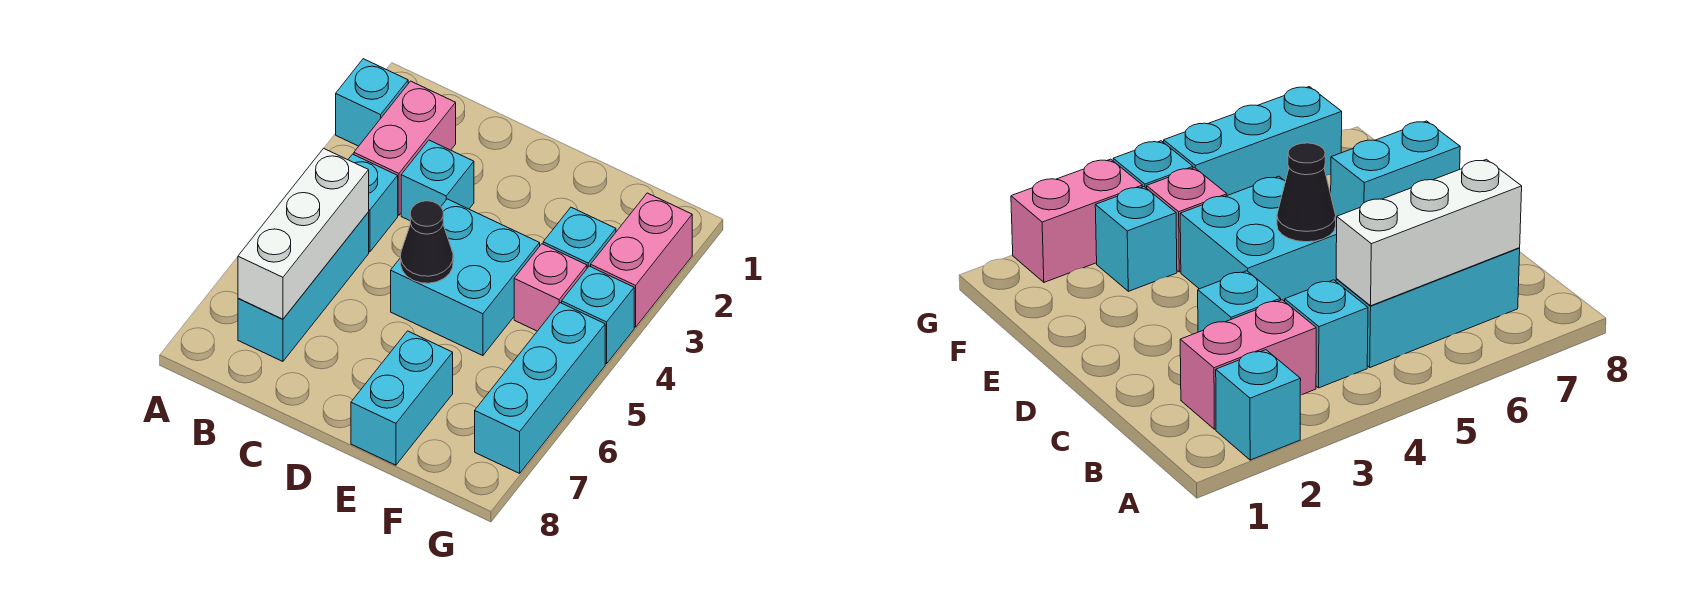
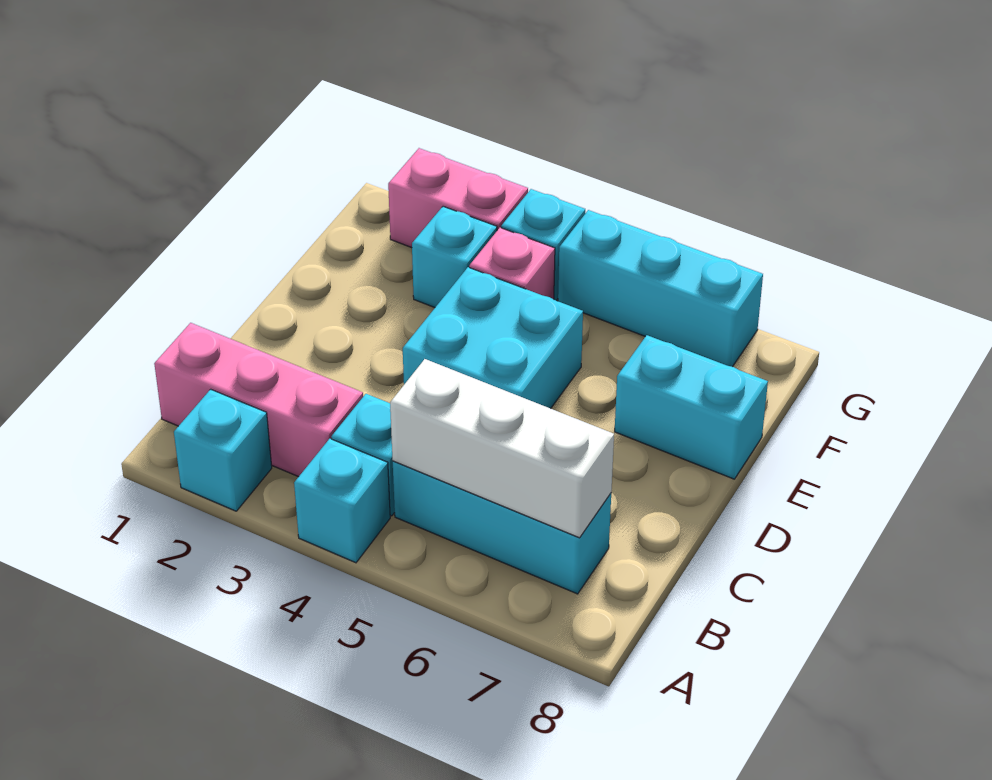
pink 1x2 brick [354,81,456,215] -> pink 1x3 brick [154,323,363,477]
cyan 1x1 brick [401,140,474,221] -> cyan 1x1 brick moved to [294,439,390,563]
black 1x1 cone [401,201,453,283] -> none

